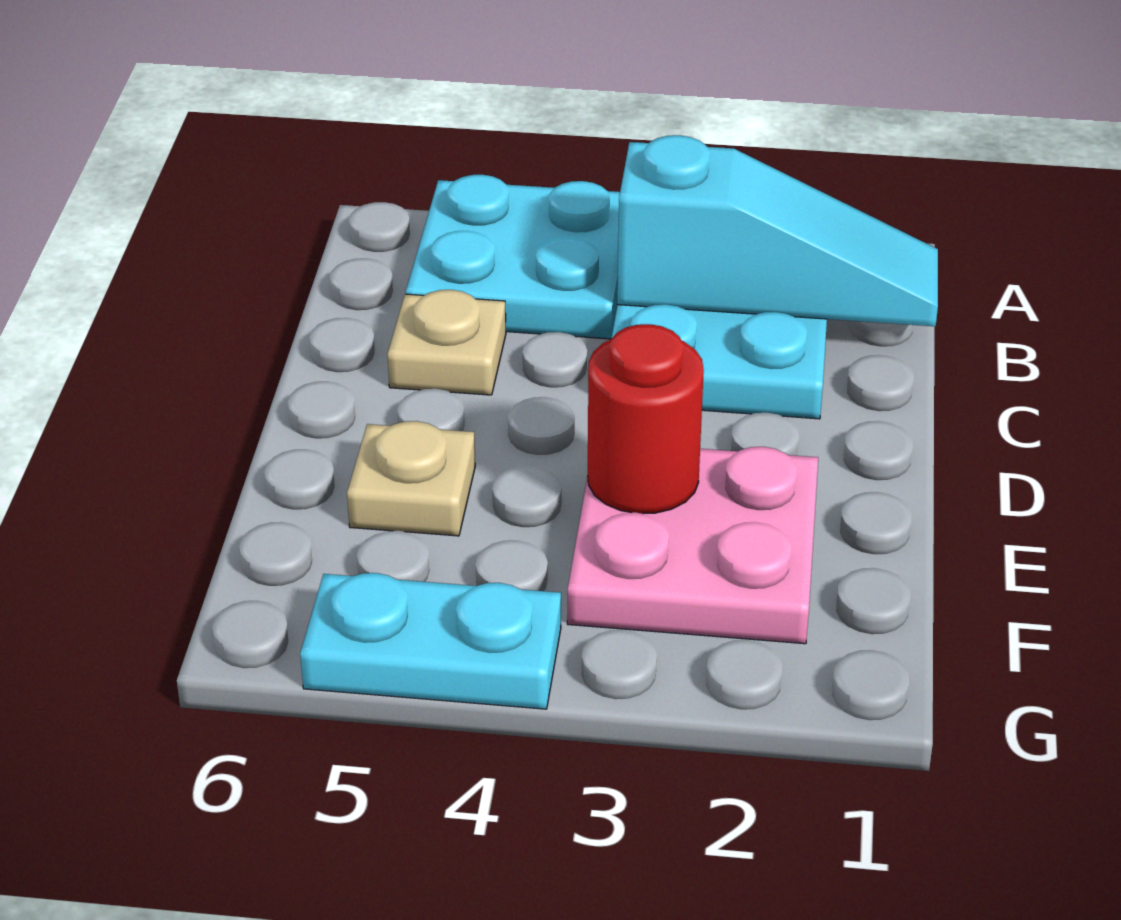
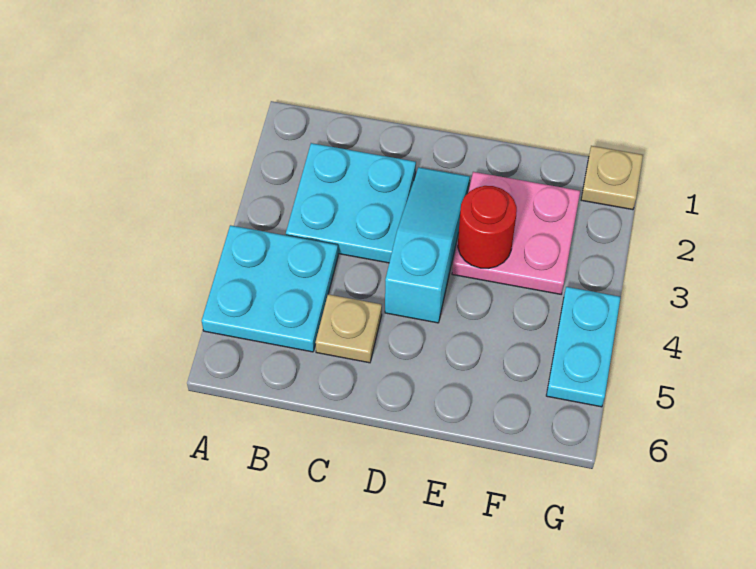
cyan 1x3 slope [617,135,938,326] -> cyan 1x3 slope moved to [385,167,470,323]
tan 1x1 plate [347,421,475,536] -> tan 1x1 plate moved to [581,146,643,210]

